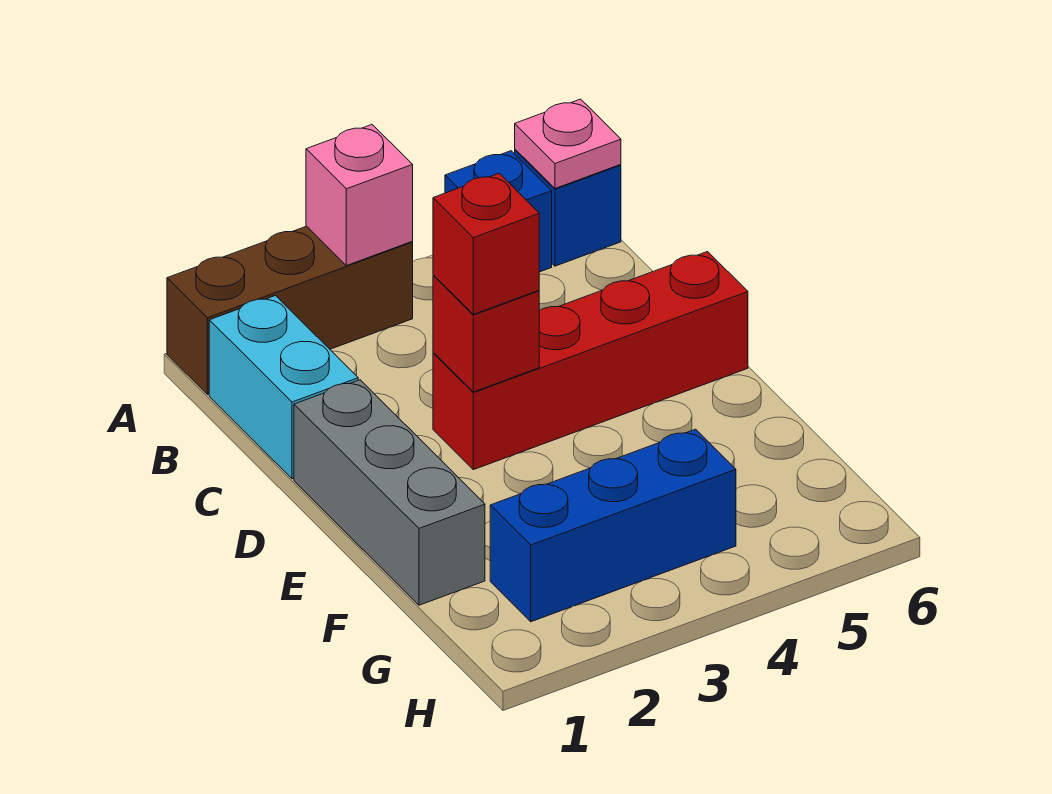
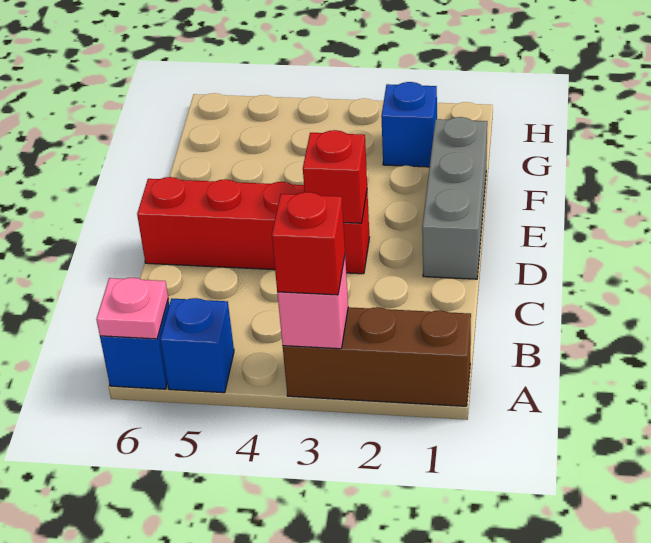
cyan 1x2 brick [209,296,358,479] -> none
red 1x1 brick [433,173,539,314] -> red 1x1 brick moved to [272,192,345,295]
blue 1x3 brick [490,429,736,622] -> blue 1x1 brick [381,82,437,167]

